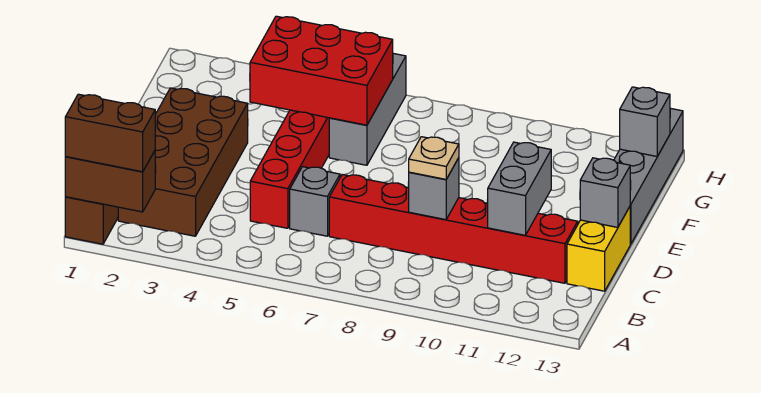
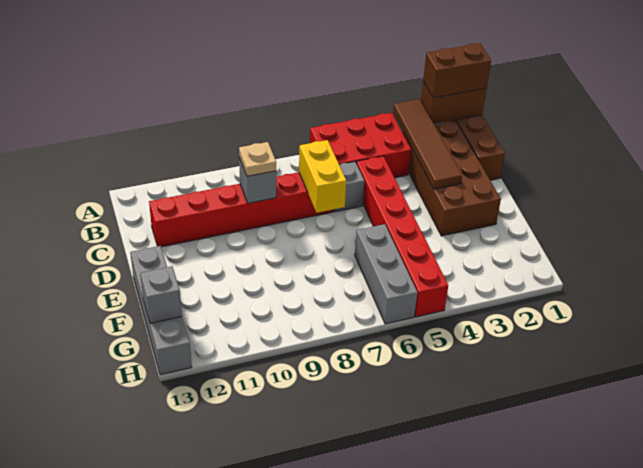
none -> brown 1x4 tile [393,99,462,189]
grey 1x2 brick [487,142,551,235] -> none
yellow 1x2 brick [567,207,630,291] -> yellow 1x2 brick moved to [299,140,346,213]
grey 1x1 brick [580,158,630,227] -> none
red 2x3 brick [250,16,393,125] -> red 2x3 brick moved to [310,113,411,178]

